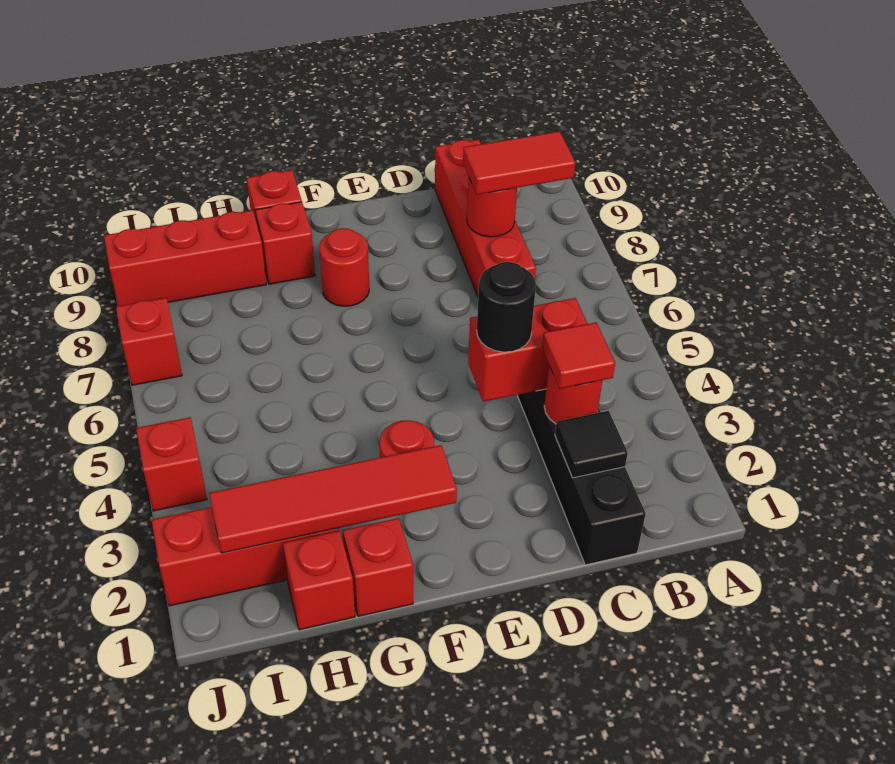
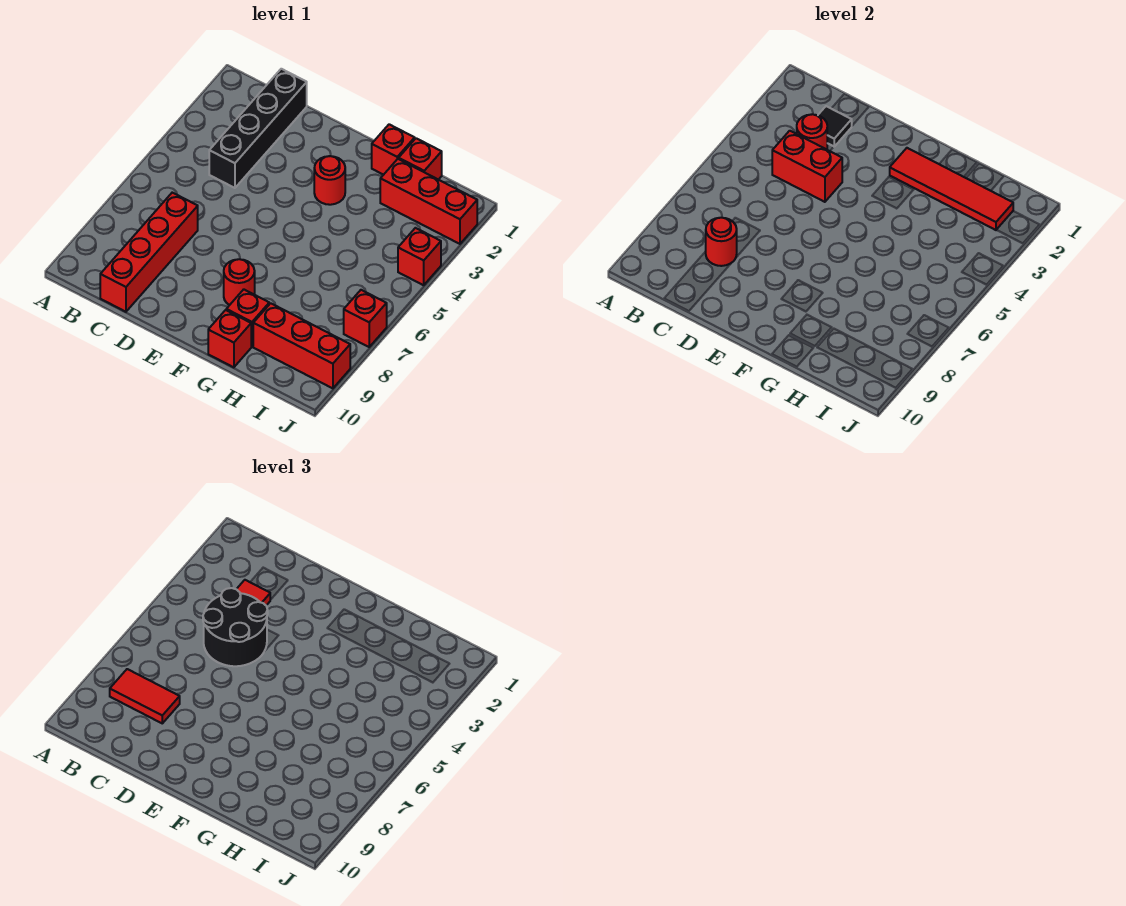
black 1x1 round brick [477,262,536,352] -> black 2x2 round brick [203,588,268,666]

